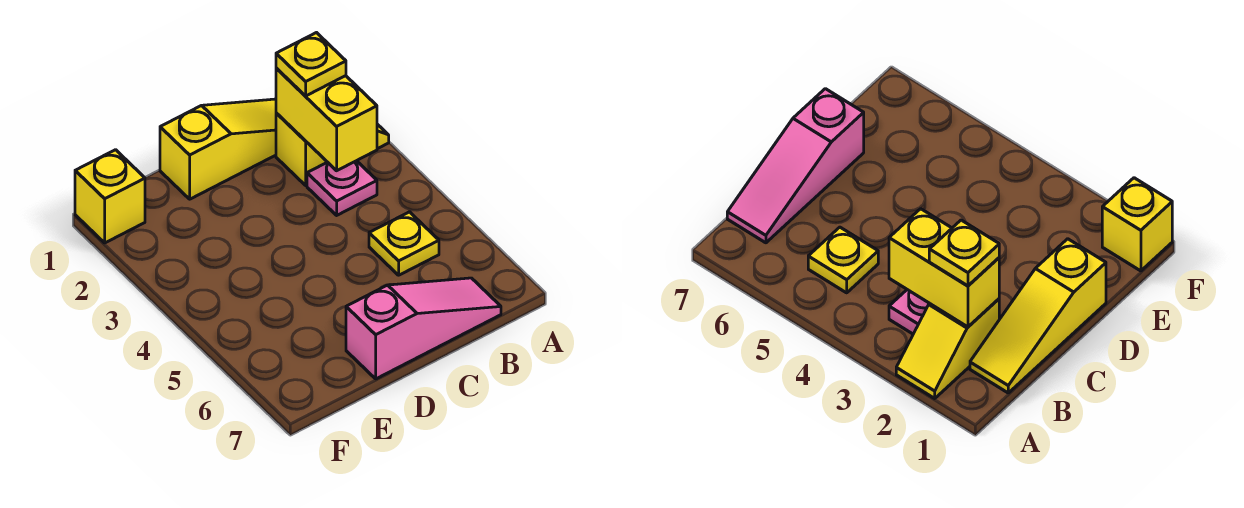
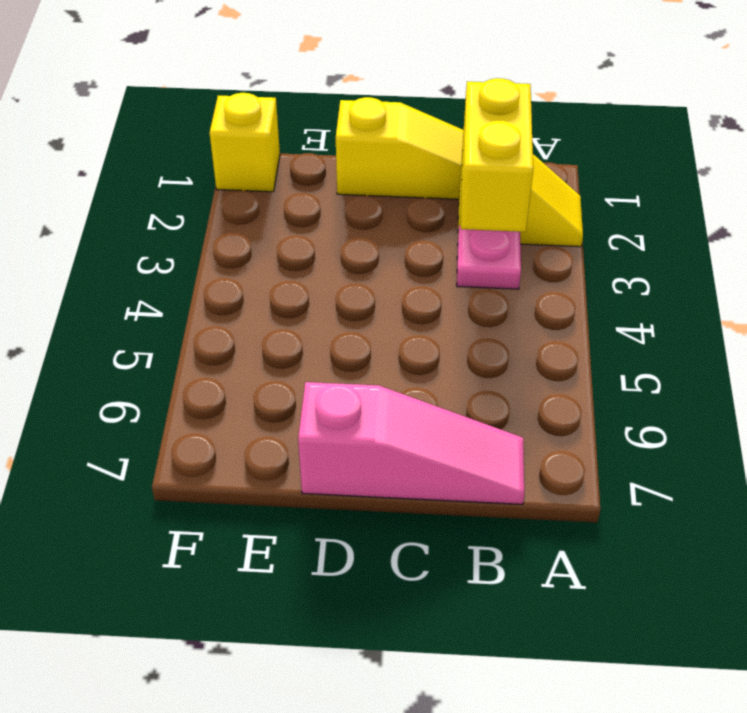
yellow 1x1 plate [276,33,346,96] -> none
yellow 1x1 plate [369,212,439,275] -> none

